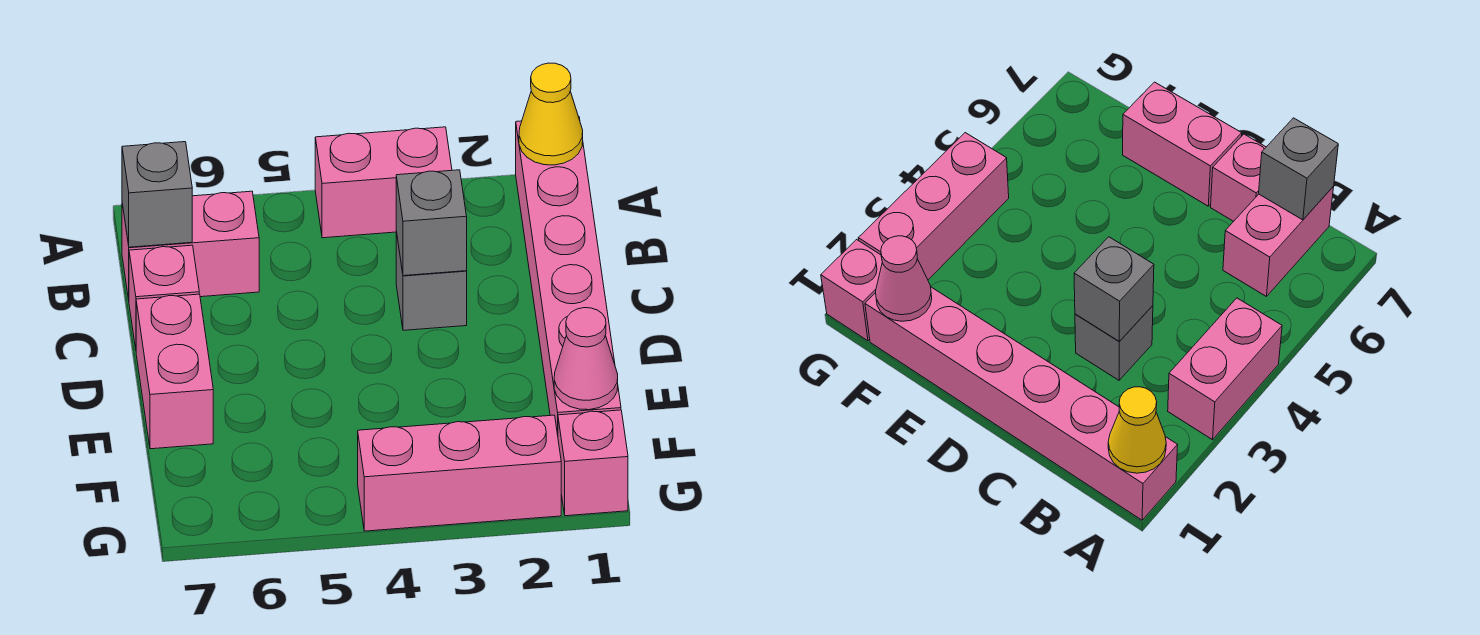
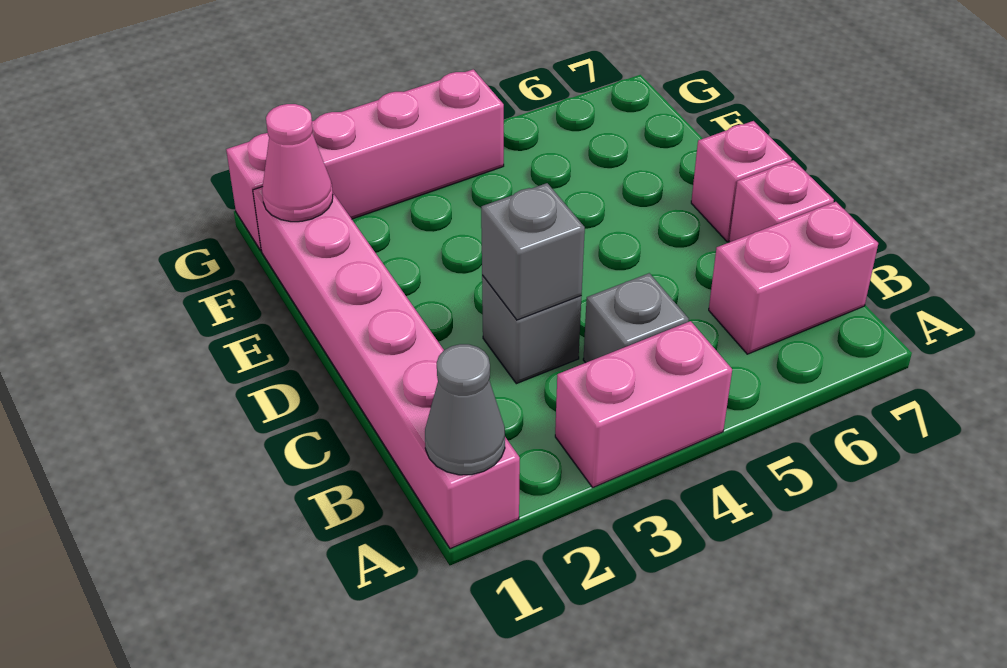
yellow 1x1 cone [519,63,583,165] -> grey 1x1 cone [425,344,505,475]
grey 1x1 brick [122,142,192,247] -> grey 1x1 brick moved to [583,273,689,363]
pink 1x2 brick [136,294,213,449] -> pink 1x1 brick [691,121,792,242]

